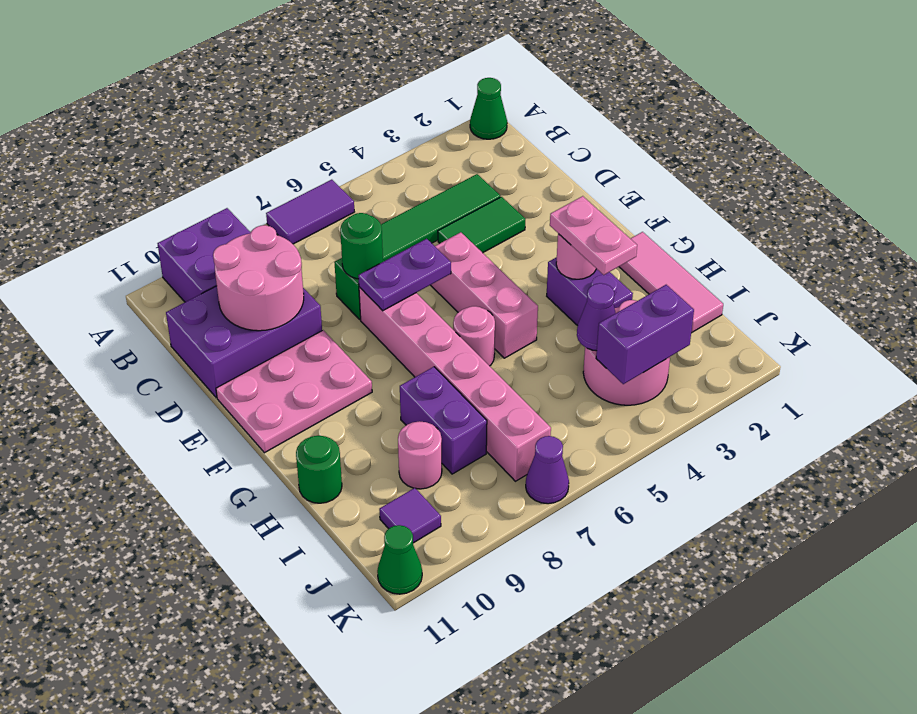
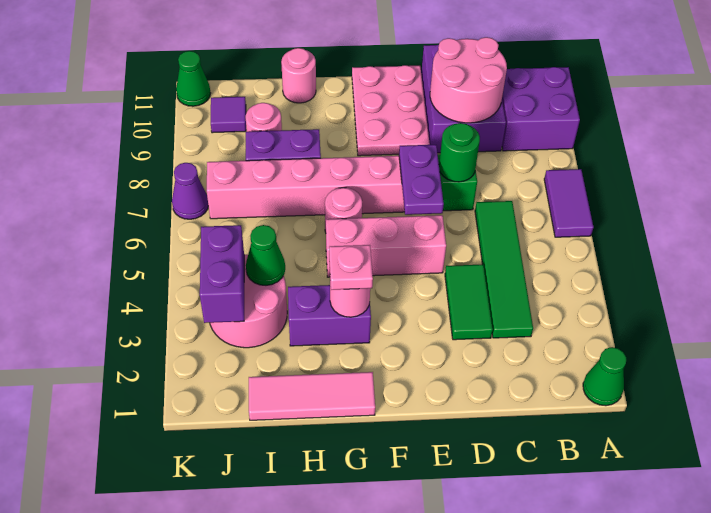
pink 1x2 plate [550,196,637,275] -> pink 1x1 plate [329,245,373,290]
green 1x1 round brick [296,436,342,503] -> pink 1x1 round brick [281,48,316,103]
purple 1x1 cone [577,283,616,351] -> green 1x1 cone [246,225,285,285]

